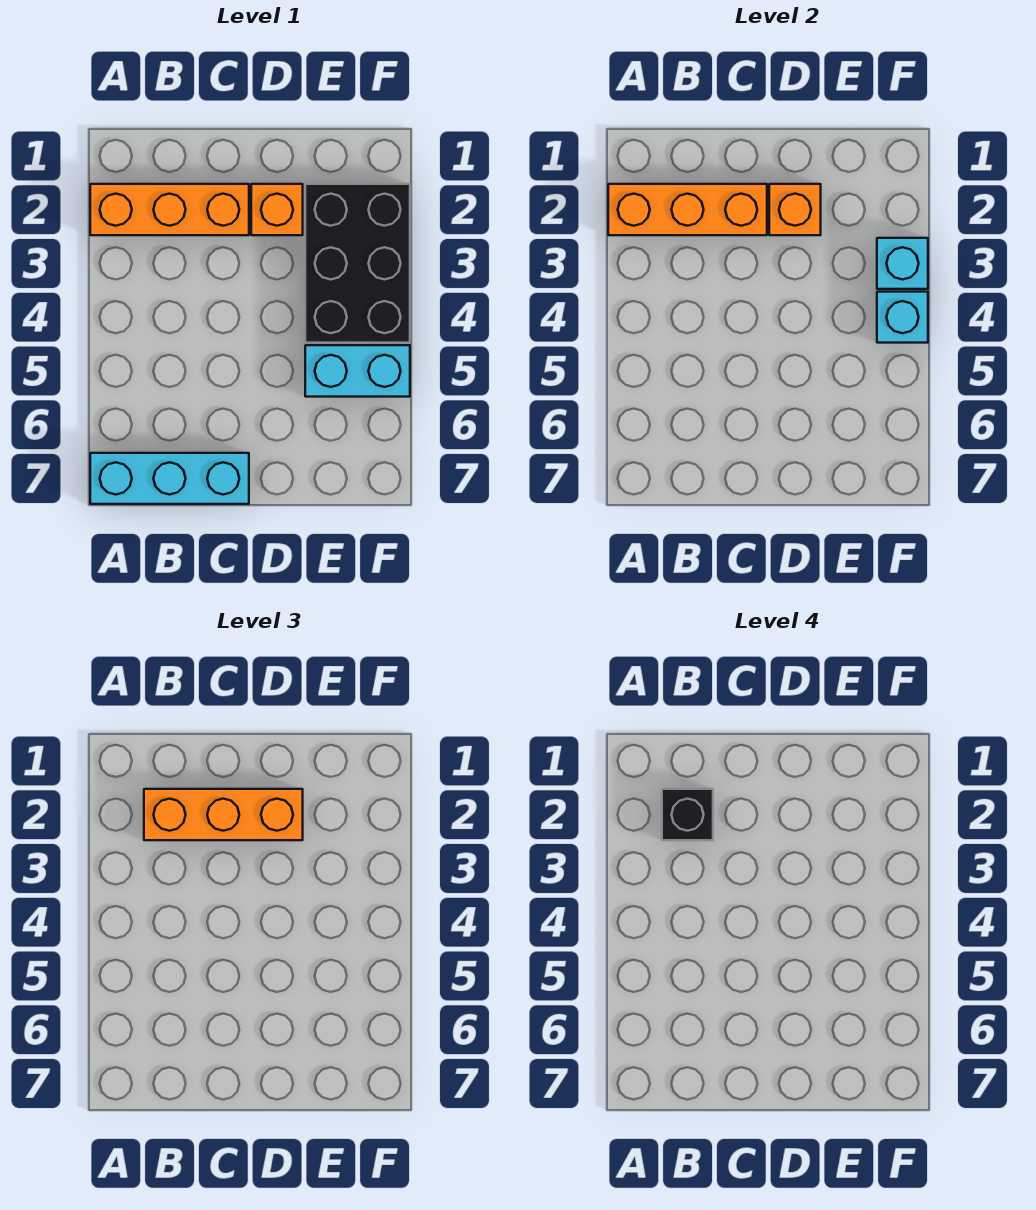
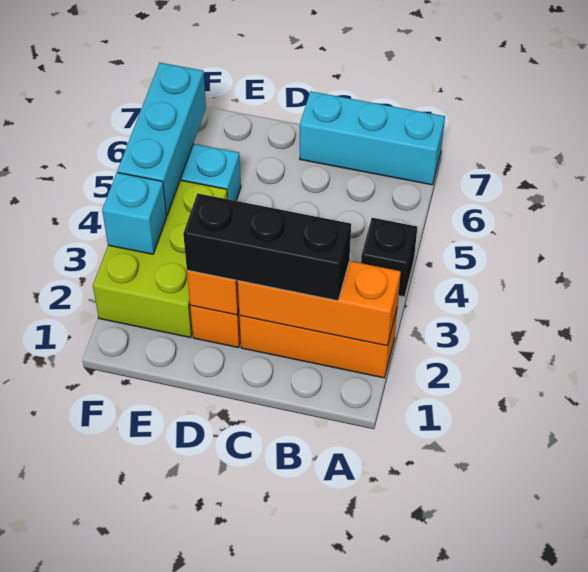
orange 1x3 brick [144,789,303,840] -> black 1x3 brick [183,193,351,301]
black 1x1 brick [662,789,713,840] -> black 1x1 brick moved to [361,218,417,297]
black 2x3 brick [305,184,410,343] -> lime 2x3 brick [93,180,227,338]
cyan 1x1 brick [877,292,928,343] -> cyan 1x3 brick [117,63,206,215]

